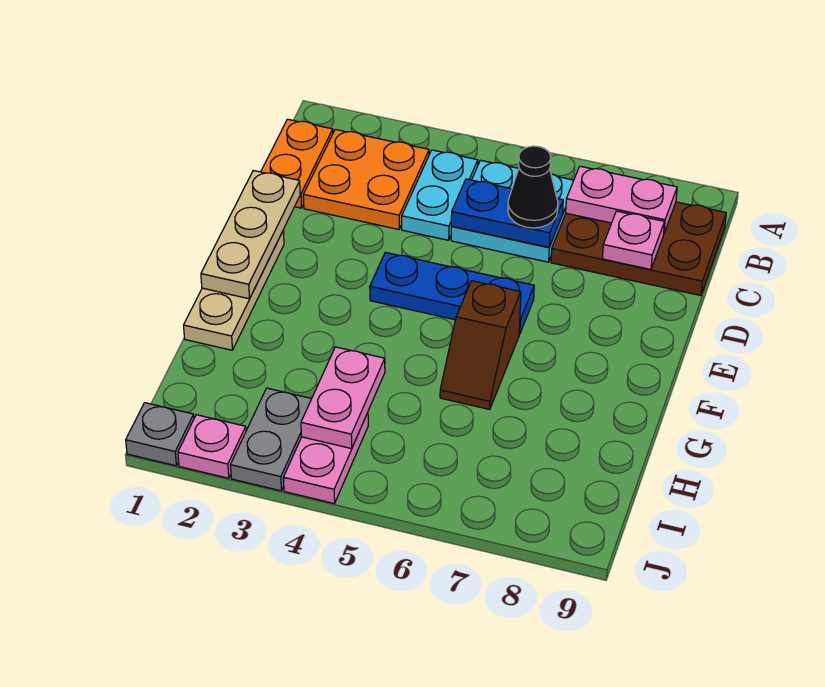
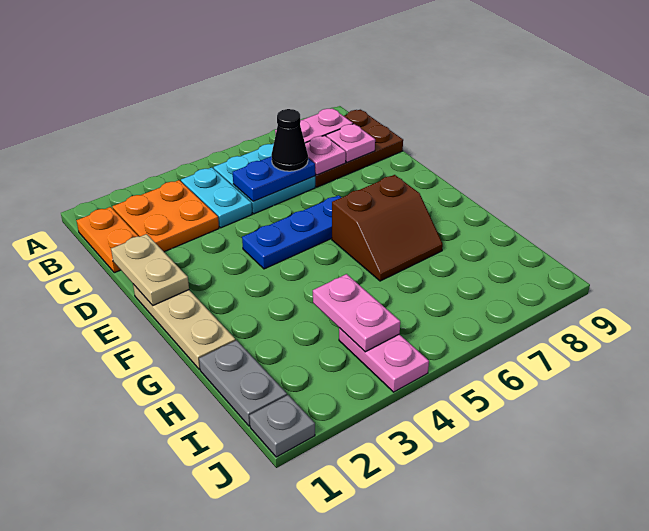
tan 1x3 plate [201,170,300,299] -> tan 1x2 plate [111,234,189,305]
brown 1x2 slope [440,281,521,410] -> brown 2x2 slope [332,175,443,281]
grey 1x2 plate [230,388,312,491] -> grey 1x2 plate moved to [199,340,287,426]
pink 1x1 plate [178,415,246,478] -> pink 1x1 plate moved to [305,135,346,175]

